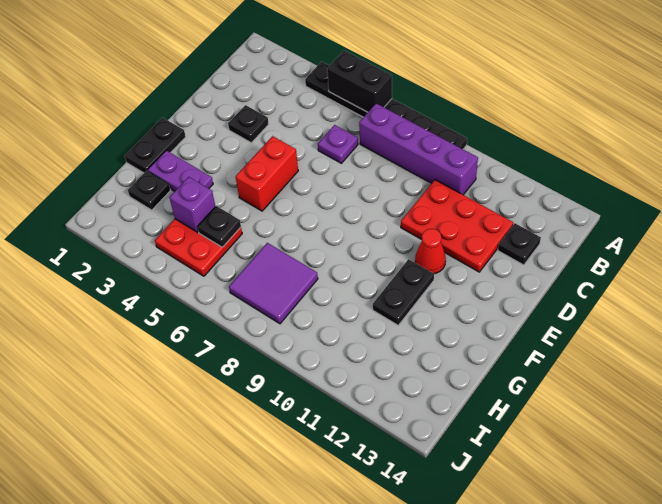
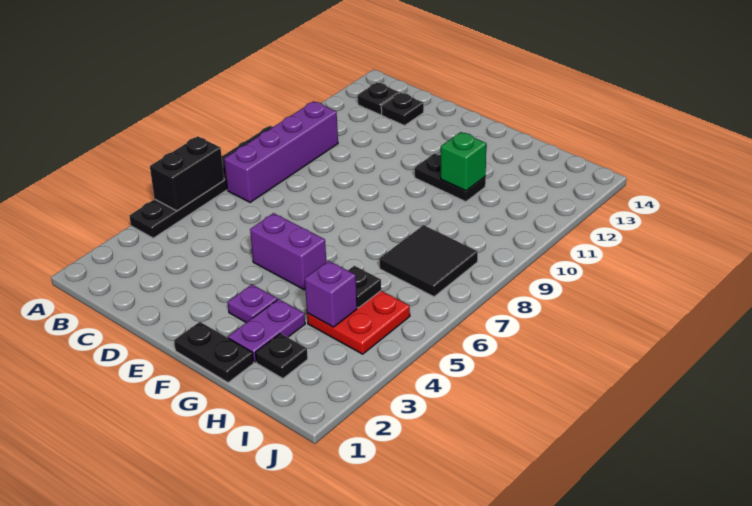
purple 1x1 plate [318,125,358,163] -> purple 1x1 plate moved to [228,285,277,323]
red 2x3 plate [401,180,513,272] -> none
black 1x1 plate [228,105,269,143] -> black 1x1 plate moved to [358,83,399,115]
red 1x2 brick [236,136,298,211] -> purple 1x2 brick [250,213,326,290]
red 1x1 cone [415,229,446,274] -> none
none -> green 1x1 brick [441,132,486,191]
purple 2x2 tile [229,243,318,324] -> black 2x2 tile [379,225,478,297]

